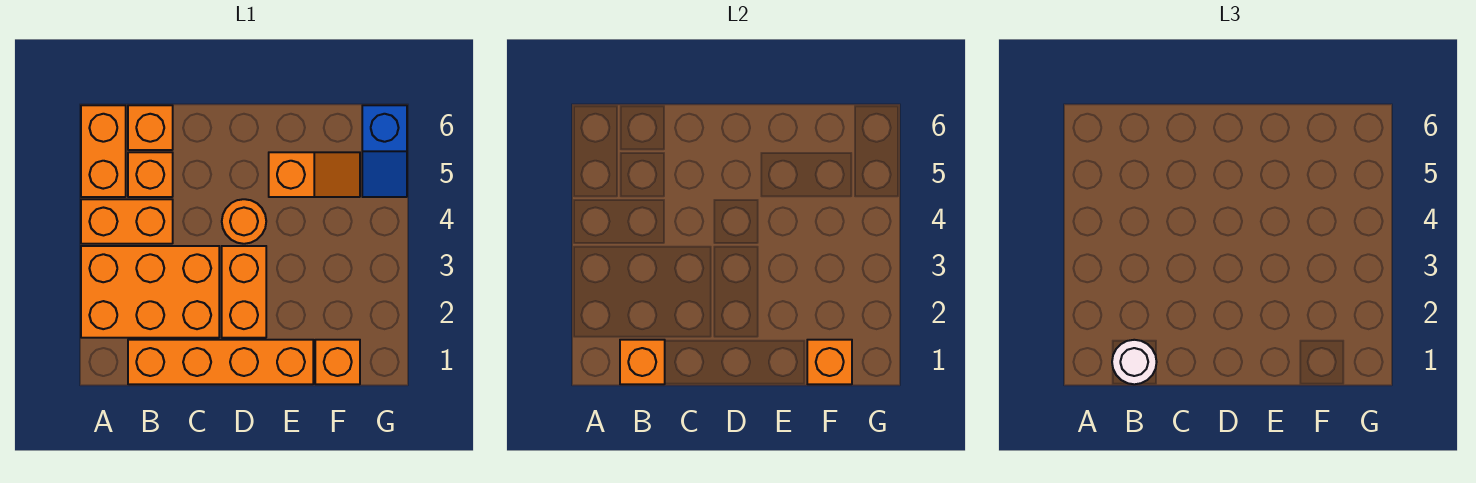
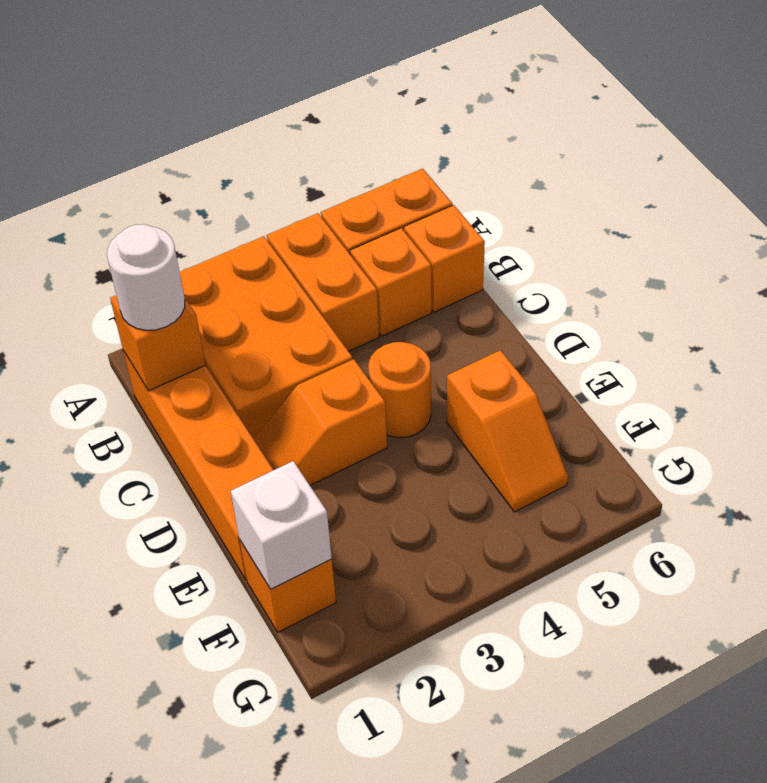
orange 1x2 brick [222,246,266,338] -> orange 1x2 slope [254,359,387,485]
orange 1x1 brick [807,340,852,384] -> white 1x1 brick [231,461,332,589]
blue 1x2 slope [362,105,407,197] -> none

